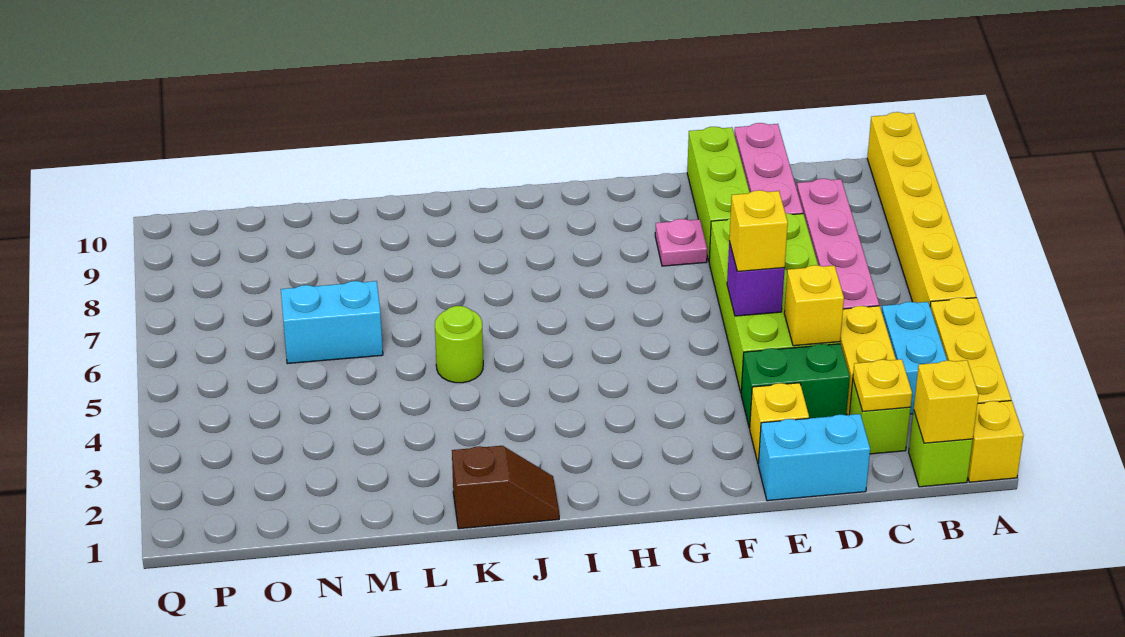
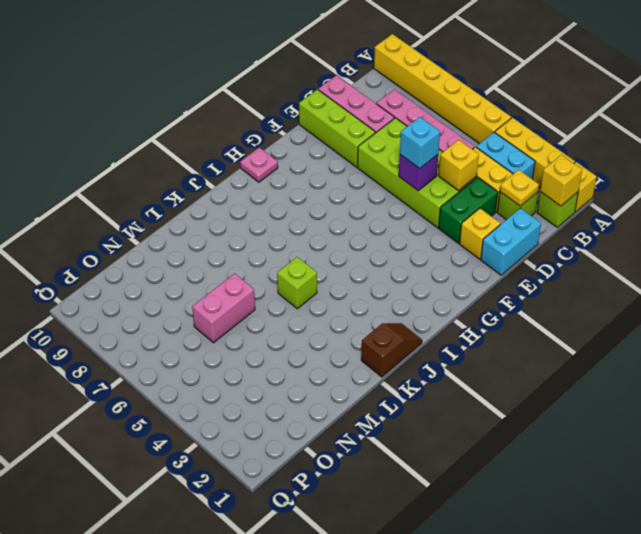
yellow 1x1 brick [729,190,788,271] -> cyan 1x1 brick [400,117,440,169]
pink 1x1 plate [655,219,707,266] -> pink 1x1 plate moved to [240,148,278,182]
lime 1x1 round brick [435,306,483,383] -> lime 1x1 brick [277,257,317,309]
cyan 1x2 brick [281,281,383,364] -> pink 1x2 brick [192,273,255,343]

